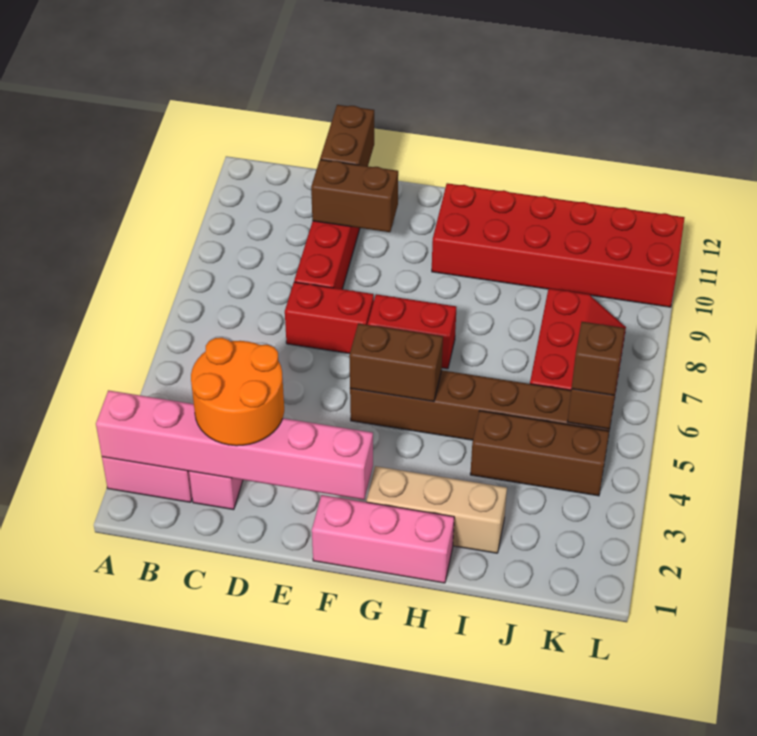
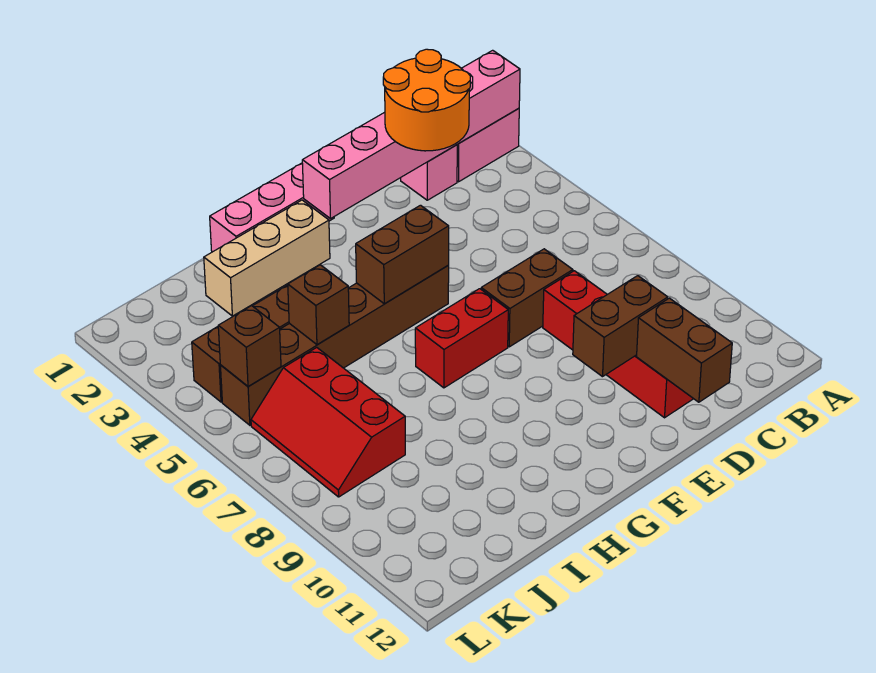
red 1x2 brick [285,282,374,354] -> brown 1x2 brick [481,249,573,347]
red 2x6 brick [432,183,685,307] -> none
brown 1x1 brick [571,322,625,395] -> brown 1x1 brick moved to [288,265,349,345]

